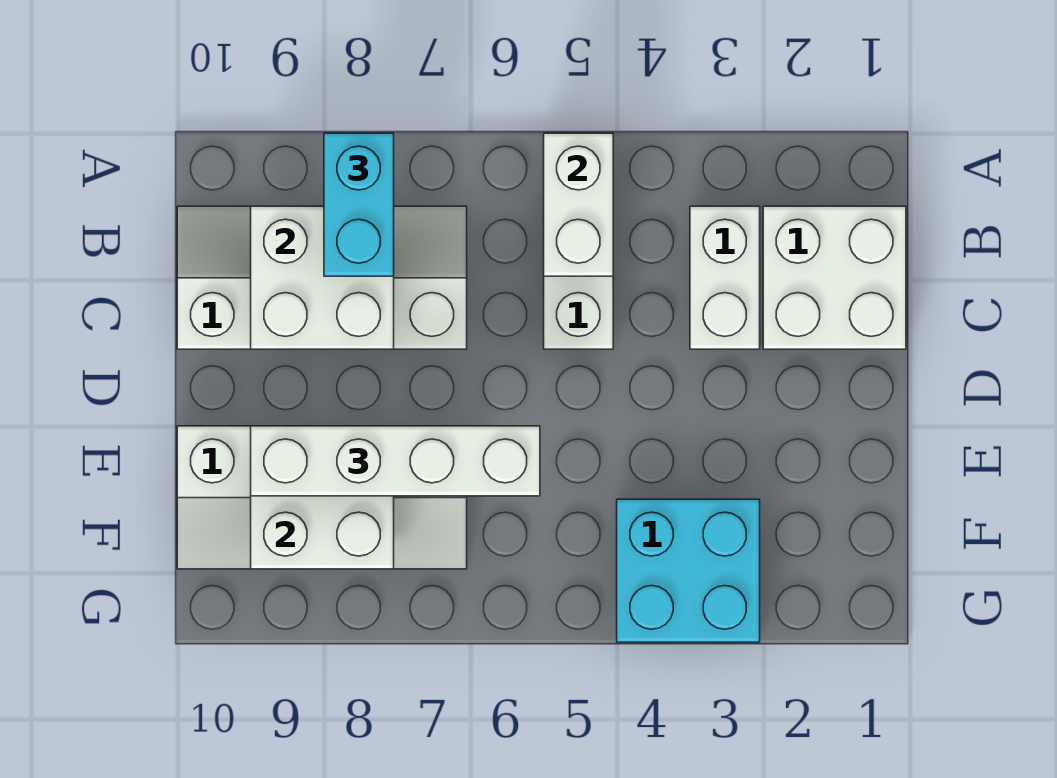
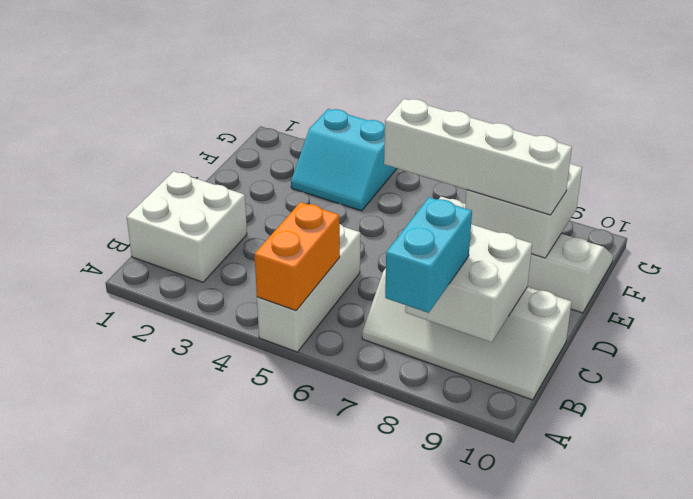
white 1x2 brick [544,133,613,276] -> orange 1x2 brick [255,202,340,311]
white 1x2 brick [690,206,760,349] -> none
cyan 2x2 brick [617,499,760,642] -> cyan 2x2 slope [291,109,397,211]

